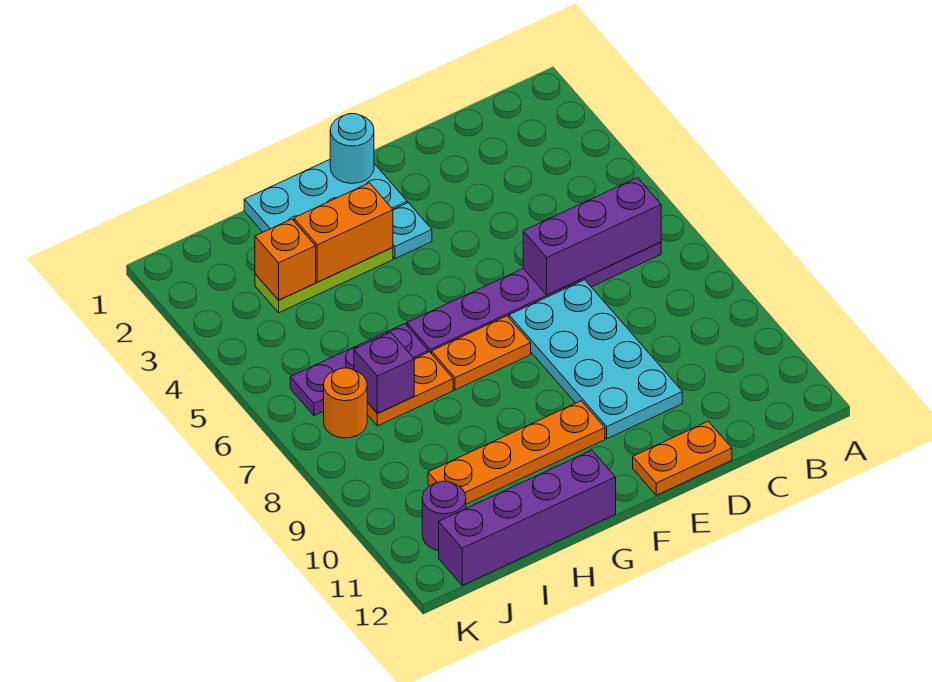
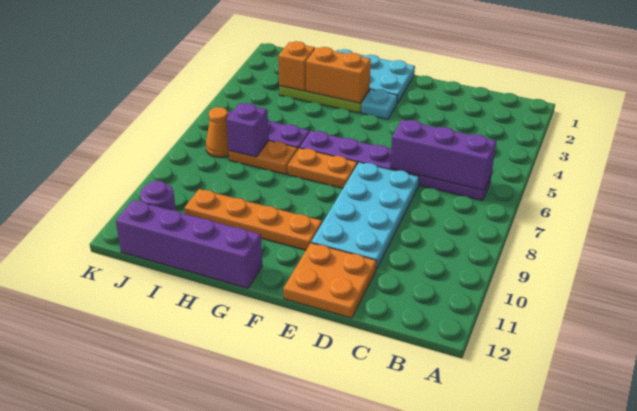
orange 1x2 plate [633,421,732,495] -> orange 2x2 plate [283,243,377,318]
cyan 1x1 round brick [330,114,374,183] -> none
orange 1x1 round brick [324,368,367,438] -> orange 1x1 cone [206,107,229,157]

